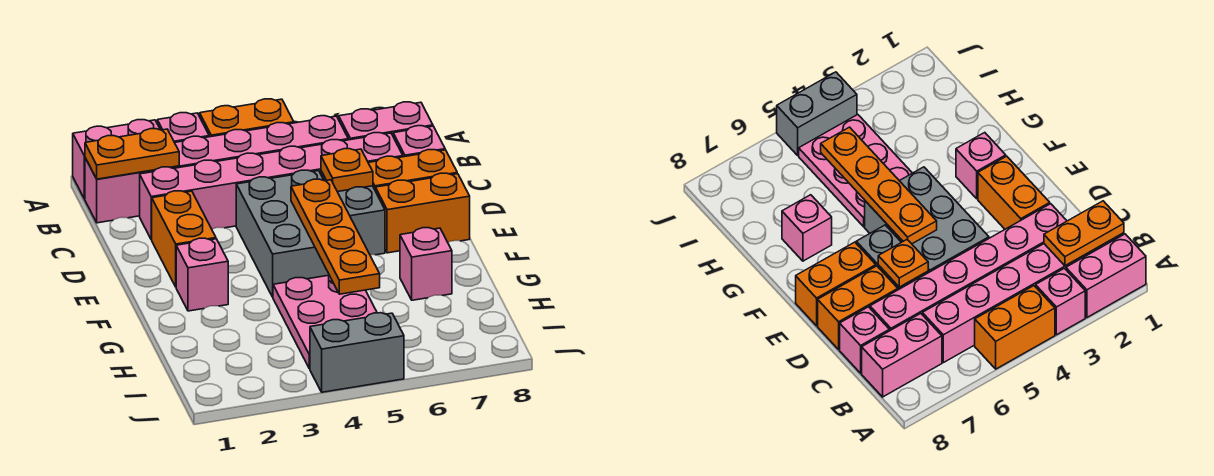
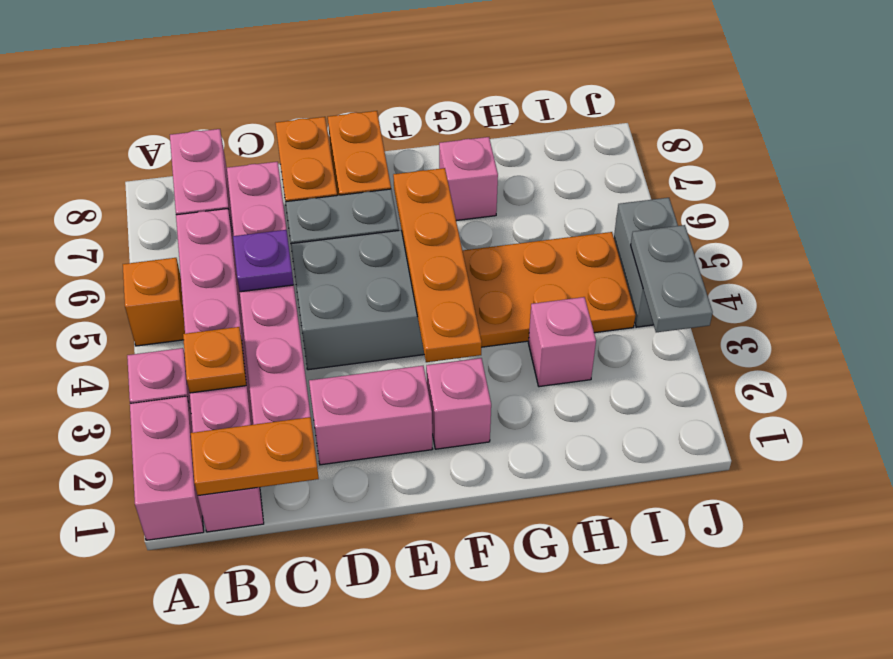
orange 1x2 brick [200,99,294,137] -> orange 1x1 brick [123,258,185,346]
orange 1x2 plate [85,129,179,179] -> orange 1x2 plate turned to [191,417,319,496]
none -> purple 1x1 plate [233,230,294,292]
pink 1x1 brick [393,126,445,157] -> pink 1x1 brick moved to [528,297,596,387]
orange 1x2 brick [151,191,216,287] -> pink 1x2 brick [309,366,432,465]
orange 1x1 plate [321,149,373,192] -> orange 1x1 plate moved to [183,327,246,393]
orange 1x4 plate [291,179,380,294] -> orange 1x4 plate turned to [393,168,482,362]
pink 2x3 plate [273,275,377,369] -> orange 2x3 plate [462,232,636,347]
none -> grey 1x2 plate [631,225,713,332]

